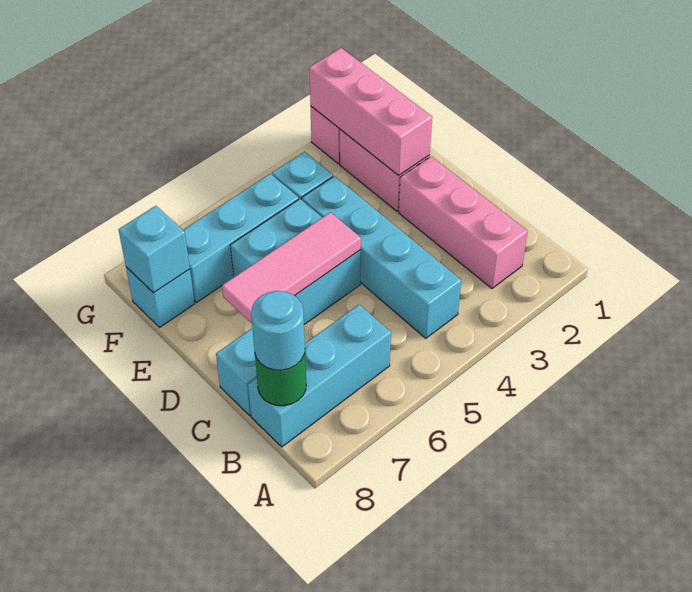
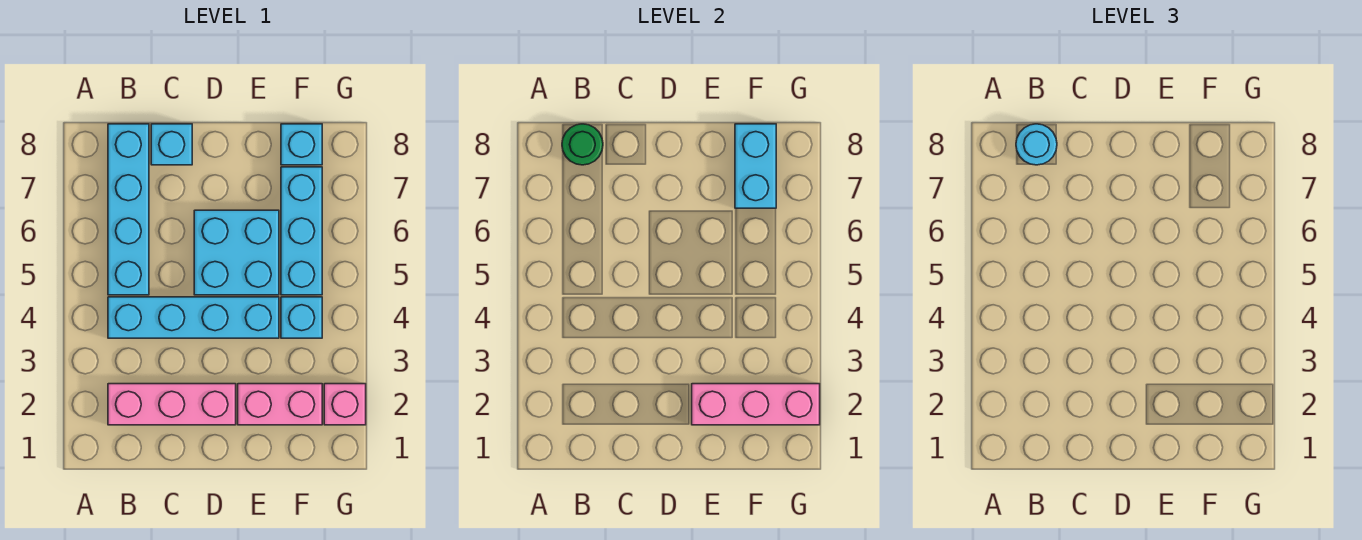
cyan 1x3 brick [248,304,391,447] -> cyan 1x4 brick [108,124,149,295]
pink 1x3 tile [222,212,361,323] -> none
cyan 1x1 brick [118,206,190,293] -> cyan 1x2 brick [735,124,776,208]

